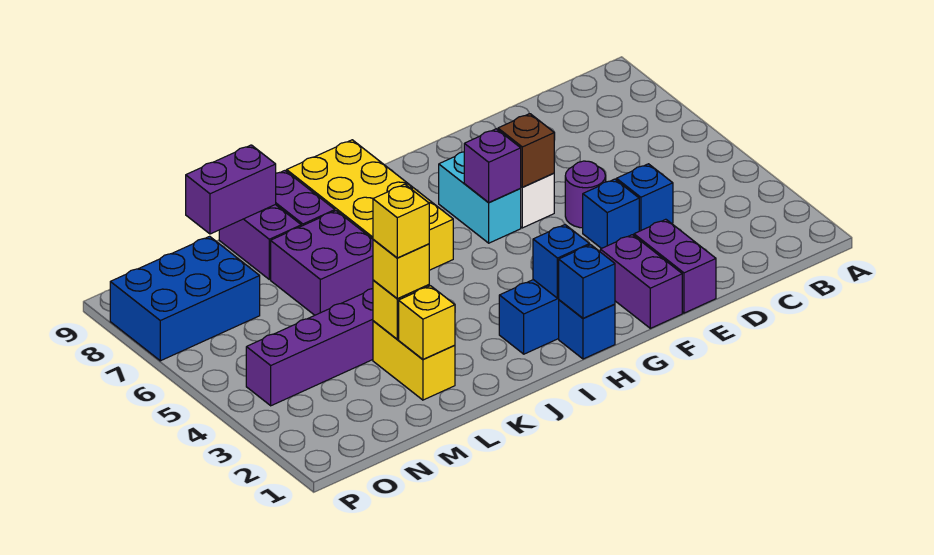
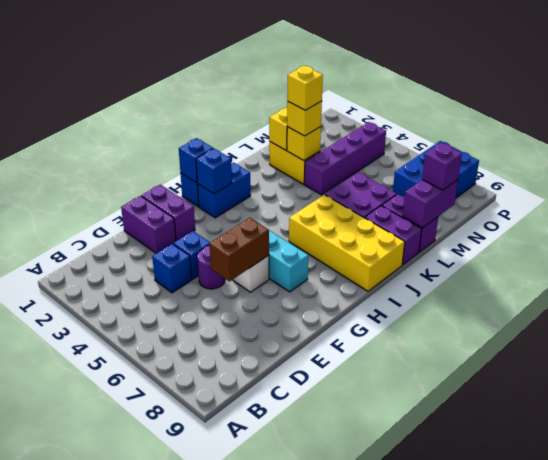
brown 1x1 brick [498,114,554,187] -> brown 1x2 brick [209,218,269,281]
purple 1x1 brick [464,129,521,203] -> purple 1x1 brick moved to [422,143,462,190]

